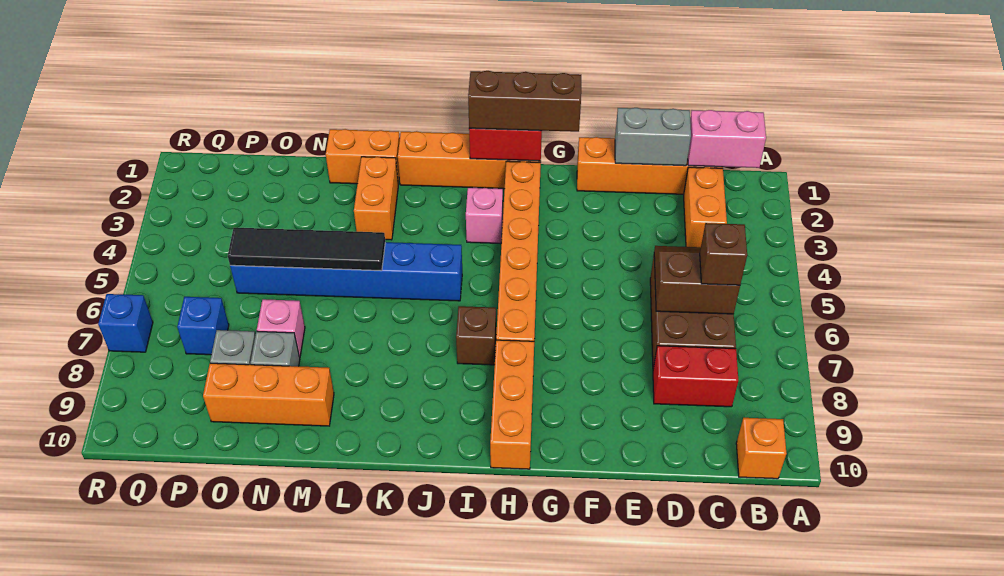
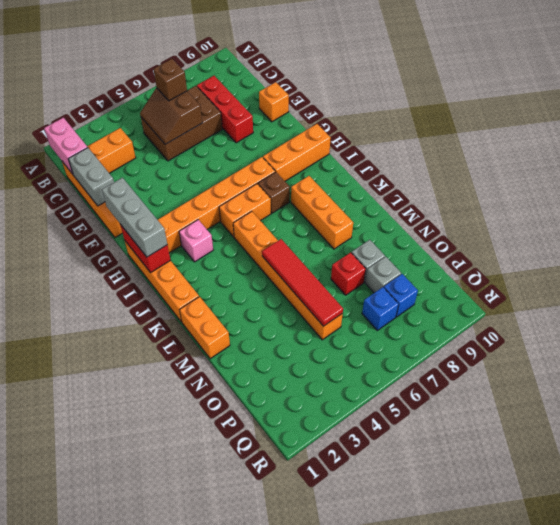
orange 1x1 brick [736,418,787,479] -> orange 1x1 brick moved to [259,82,289,122]
red 1x2 brick [653,346,738,407] -> red 1x3 brick [197,76,253,143]
brown 1x3 brick [468,71,581,132] -> grey 1x3 brick [102,178,167,257]
blue 1x6 brick [230,242,462,301] -> orange 1x6 brick [233,211,343,340]
orange 1x2 brick [354,157,398,240] -> orange 1x2 brick moved to [219,184,271,237]
black 1x4 tile [228,228,385,271] -> red 1x4 tile [262,239,343,326]
orange 1x3 brick [203,363,334,426] -> orange 1x3 brick moved to [291,176,353,249]
pink 1x1 brick [257,299,305,358] -> red 1x1 brick [331,252,366,295]
blue 1x1 brick [98,294,153,352] -> blue 1x1 brick moved to [384,274,418,317]

